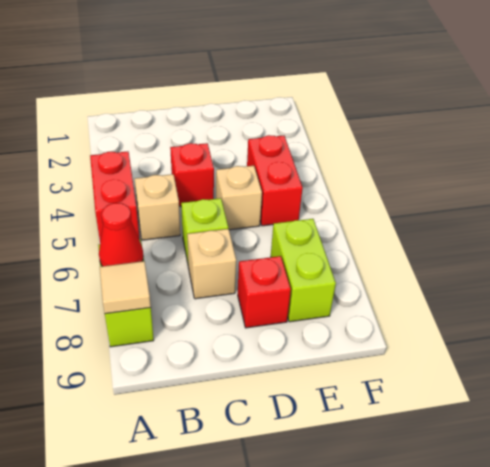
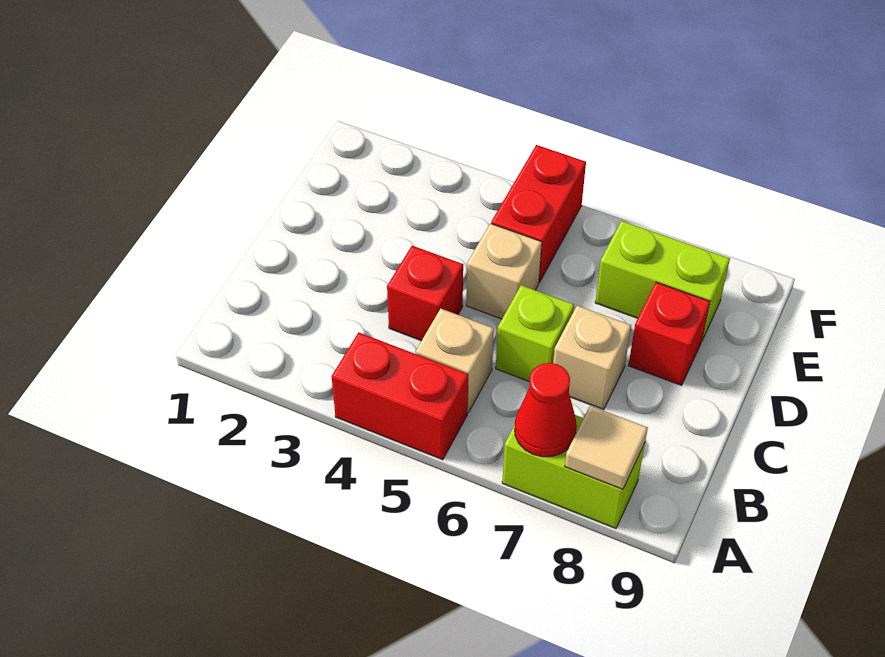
red 1x2 brick [247,135,303,226] -> red 1x2 brick turned to [491,145,586,283]

